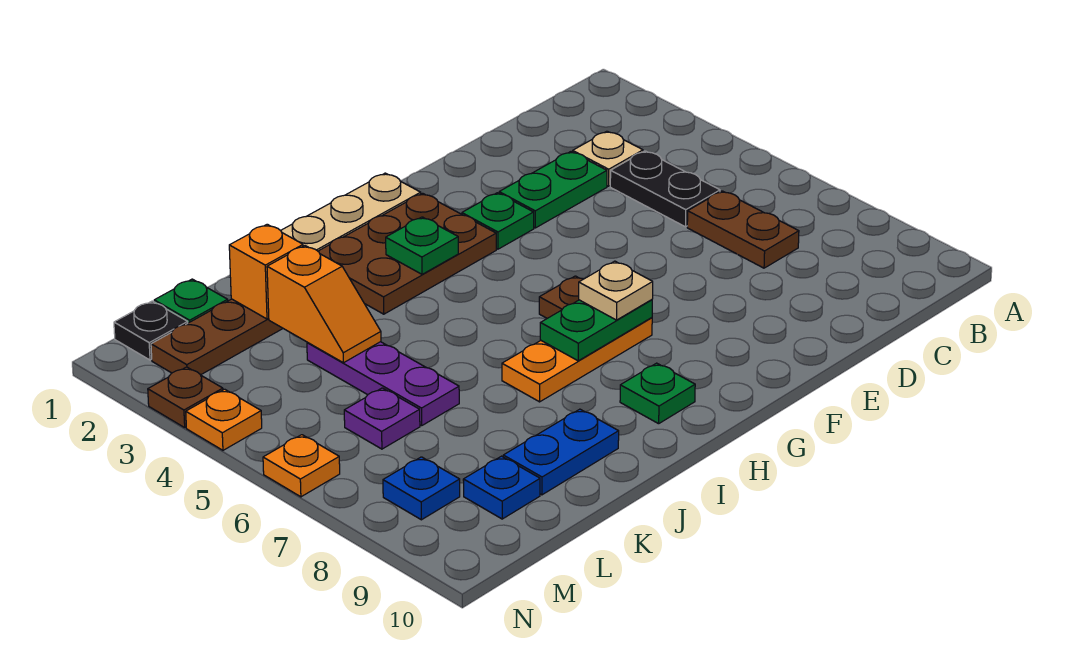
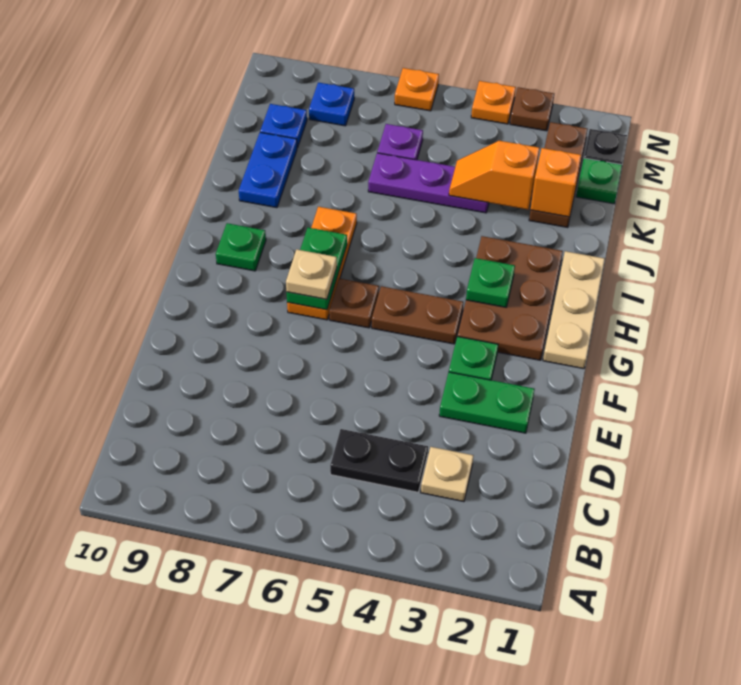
brown 1x2 plate [687,191,799,268] -> brown 1x2 plate moved to [372,286,463,344]
green 1x2 plate [499,152,607,228] -> green 1x2 plate turned to [439,372,535,433]

